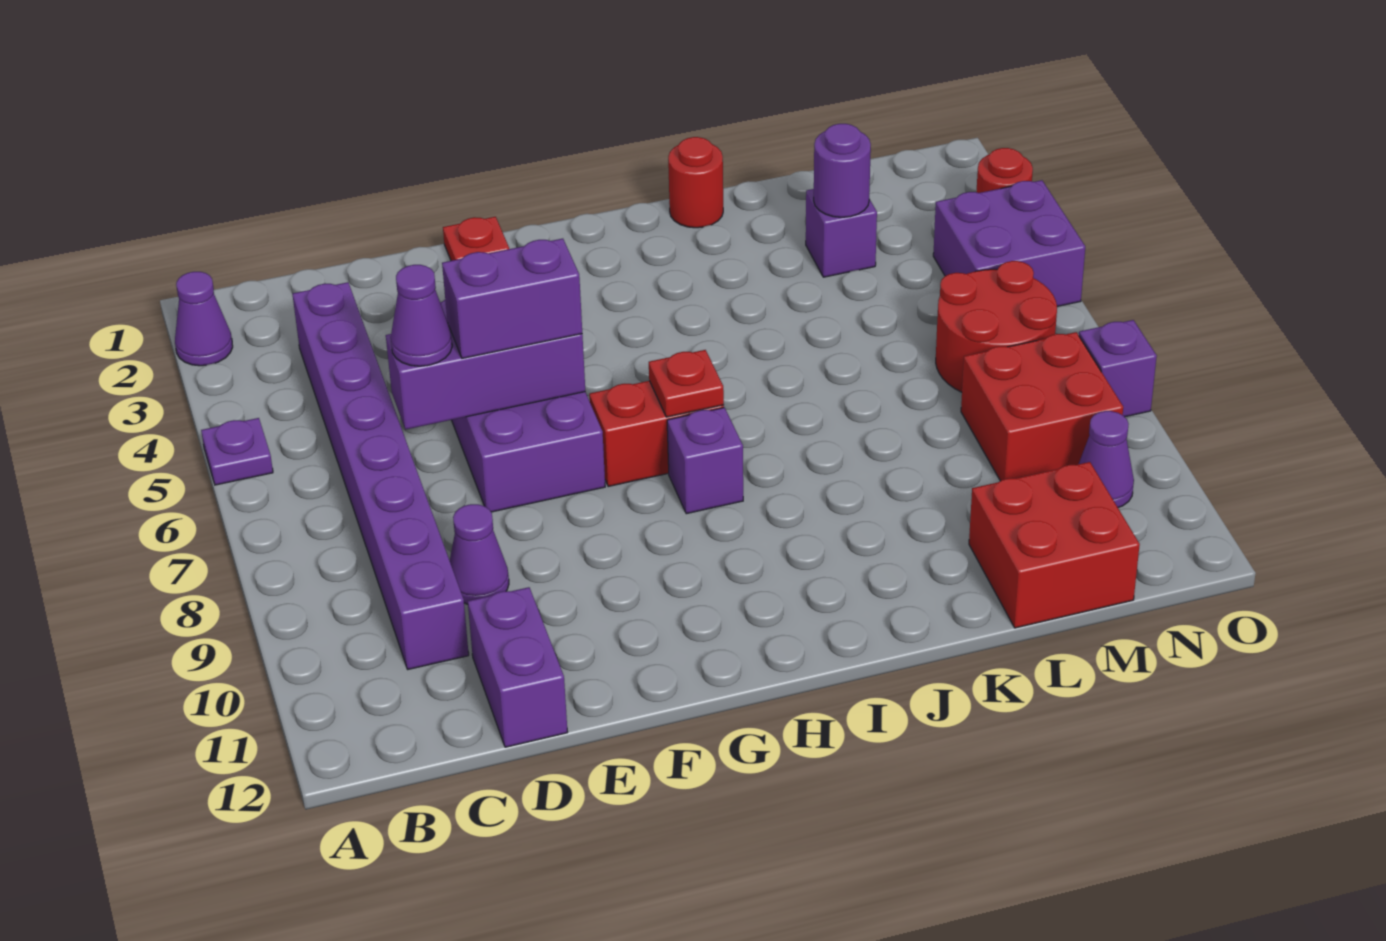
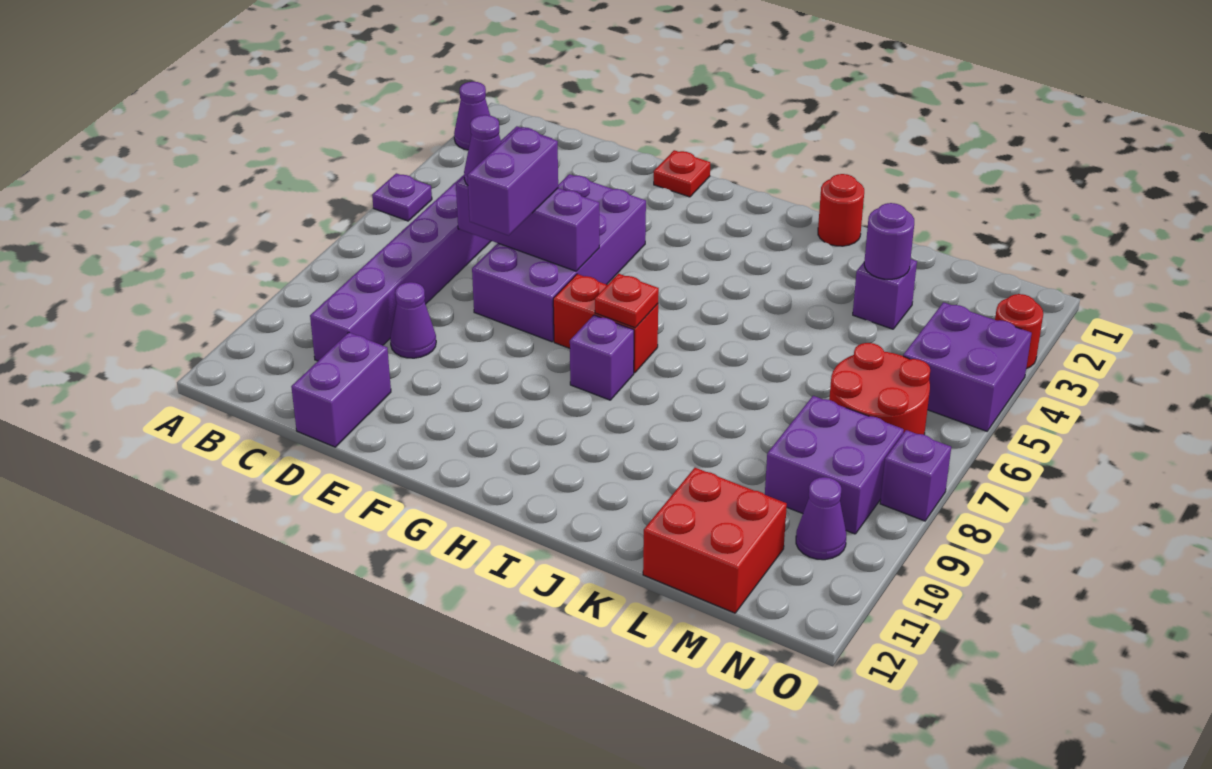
purple 1x2 brick [442,239,582,358] -> purple 1x2 brick turned to [468,128,558,235]
red 2x2 brick [961,332,1123,481] -> purple 2x2 brick [765,396,904,534]

